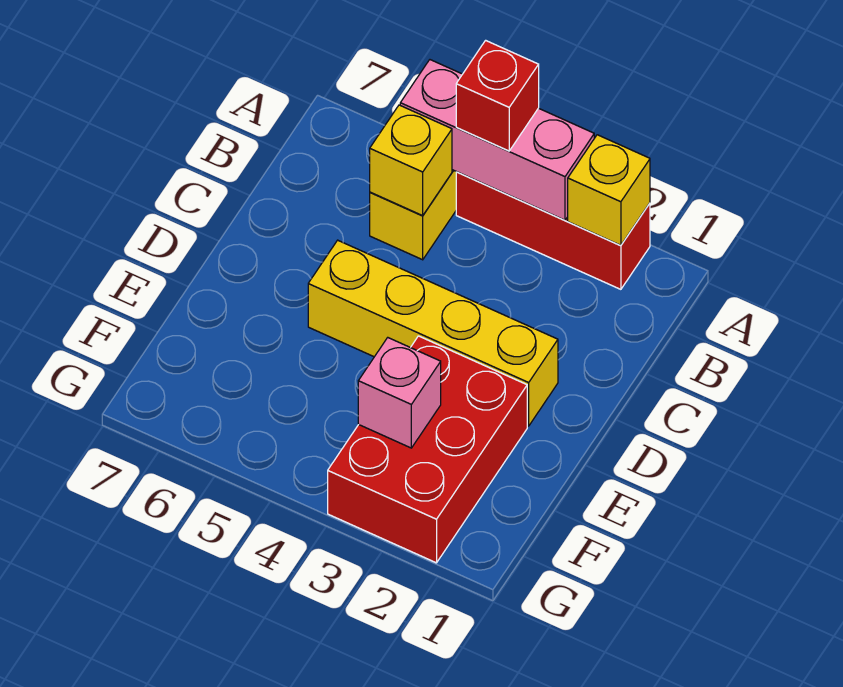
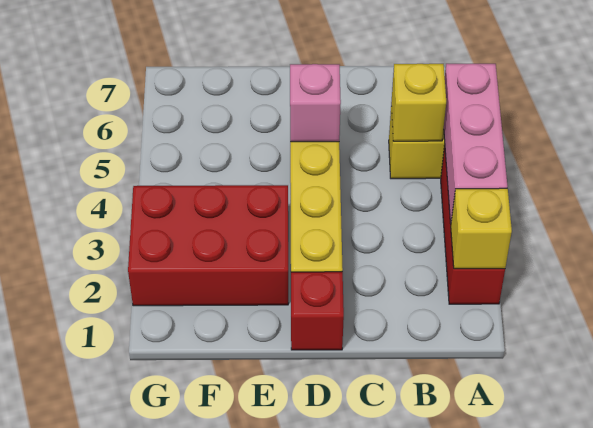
red 1x1 brick [456,40,539,151] -> red 1x1 brick moved to [291,272,344,350]
pink 1x1 brick [358,338,441,448] -> pink 1x1 brick moved to [290,64,341,142]

